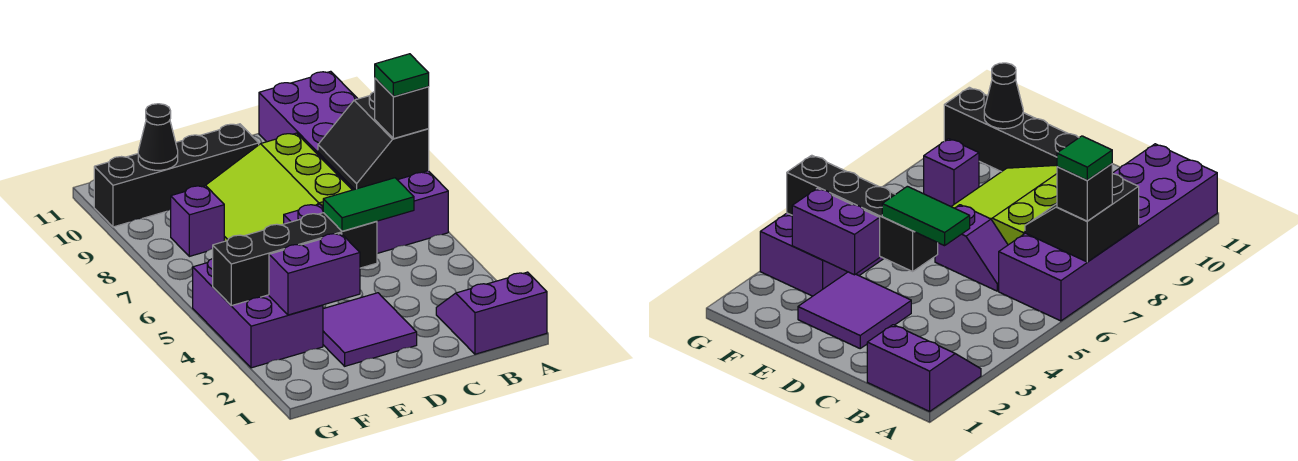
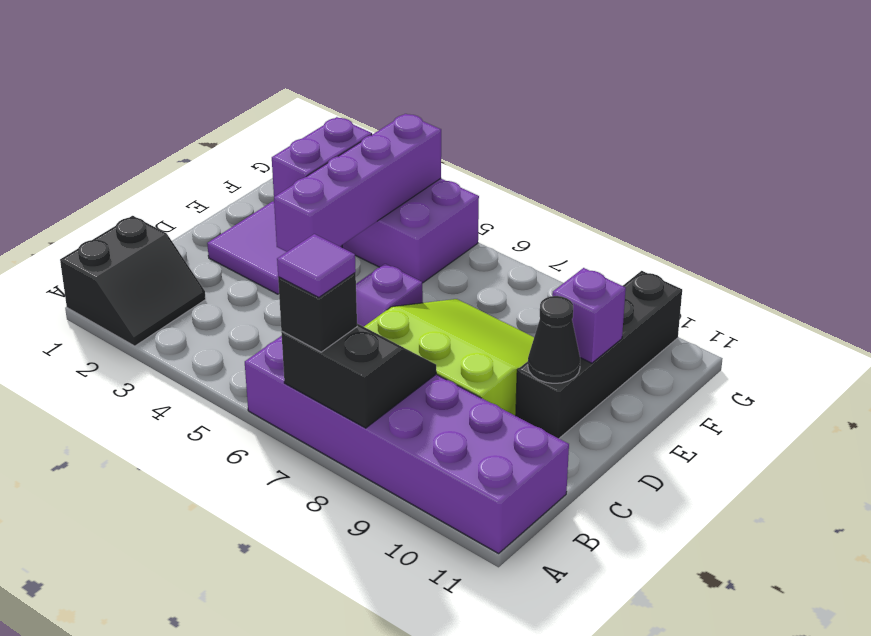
purple 2x2 slope [436,272,547,354] -> black 2x2 slope [60,216,206,346]
green 1x1 tile [375,54,429,97] -> purple 1x1 tile [277,234,356,297]
green 1x2 tile [323,178,414,231] -> none
black 1x4 brick [213,213,377,306] -> purple 1x4 brick [274,114,441,252]
purple 1x1 brick [171,186,224,256] -> purple 1x1 brick moved to [552,268,626,363]
black 1x1 cone [138,104,178,170] -> black 1x1 cone moved to [528,296,580,383]

